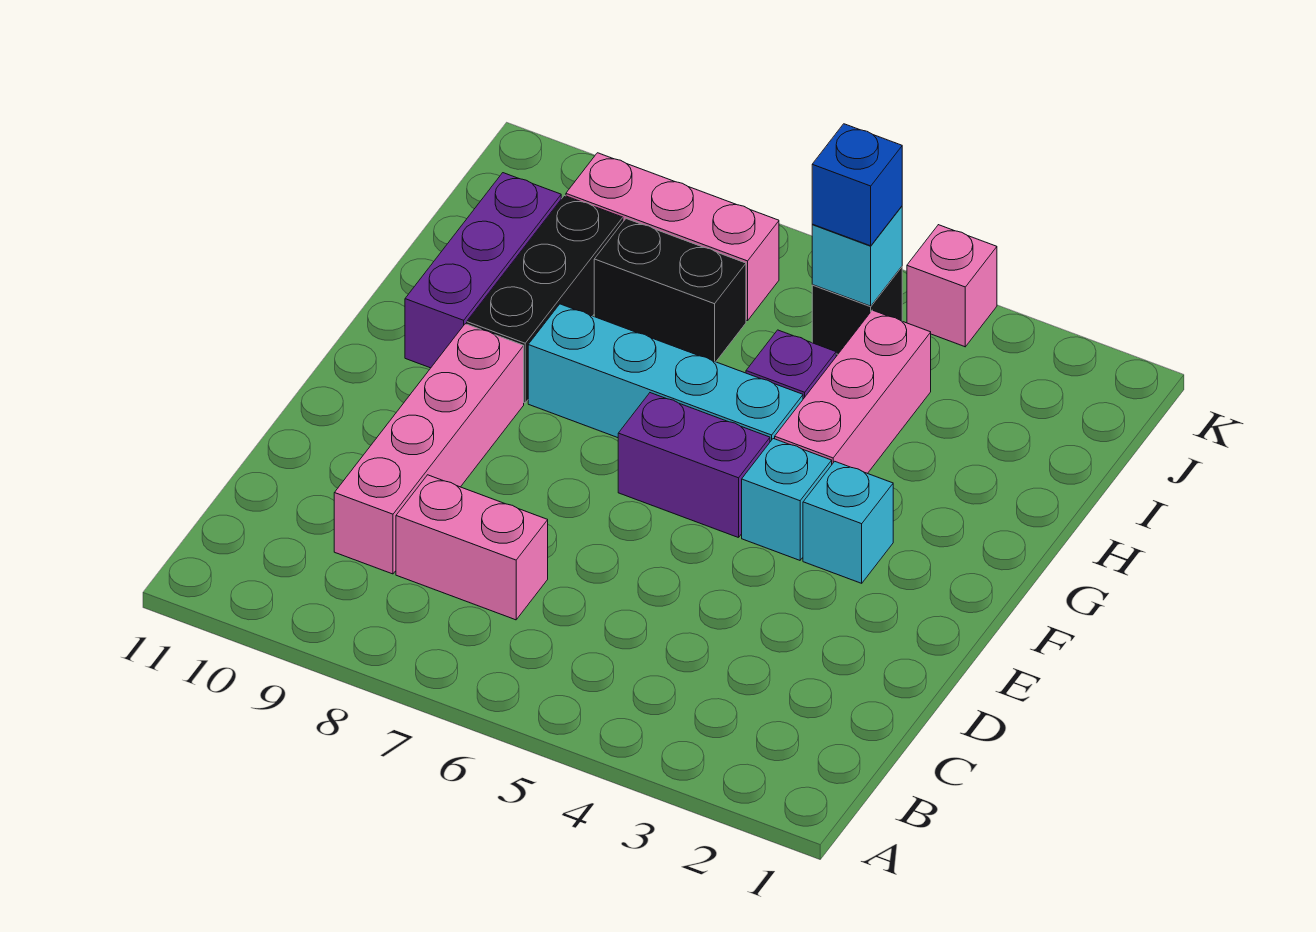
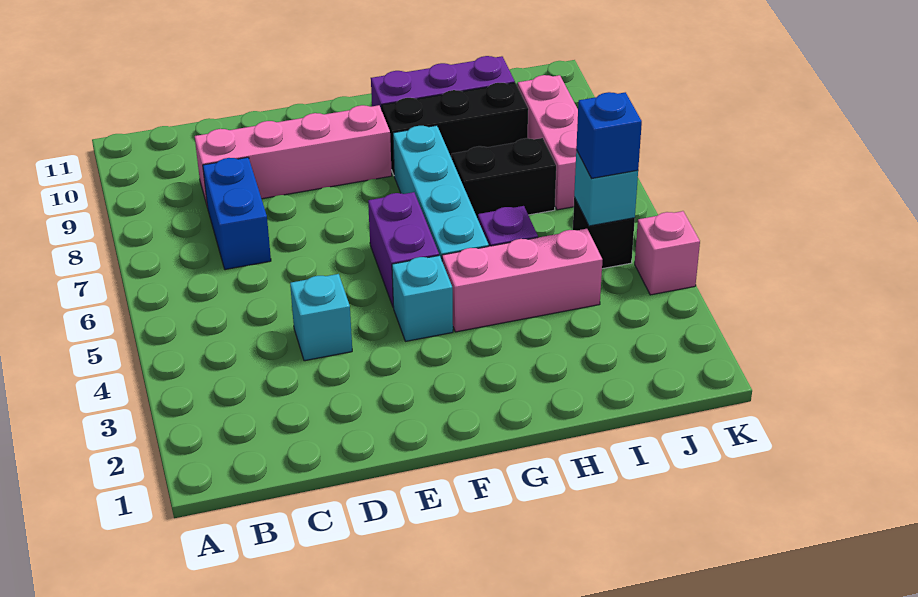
pink 1x2 brick [396,475,548,620] -> blue 1x2 brick [203,157,271,270]
cyan 1x1 brick [803,462,893,583] -> cyan 1x1 brick moved to [290,274,352,361]
black 1x2 brick [594,219,746,362] -> black 1x2 brick turned to [452,138,556,219]

